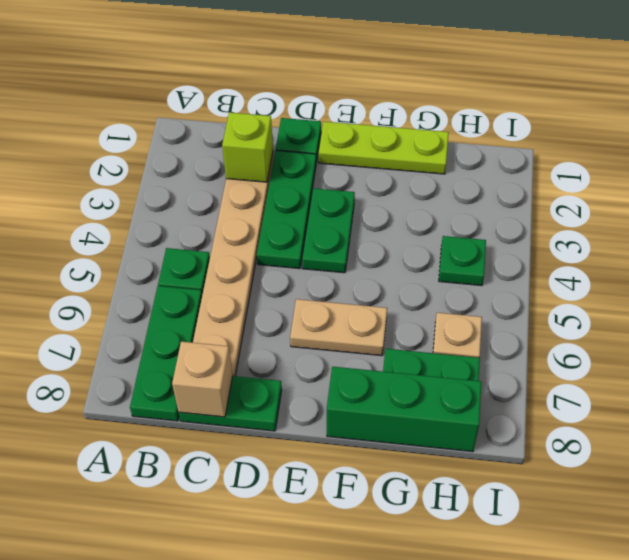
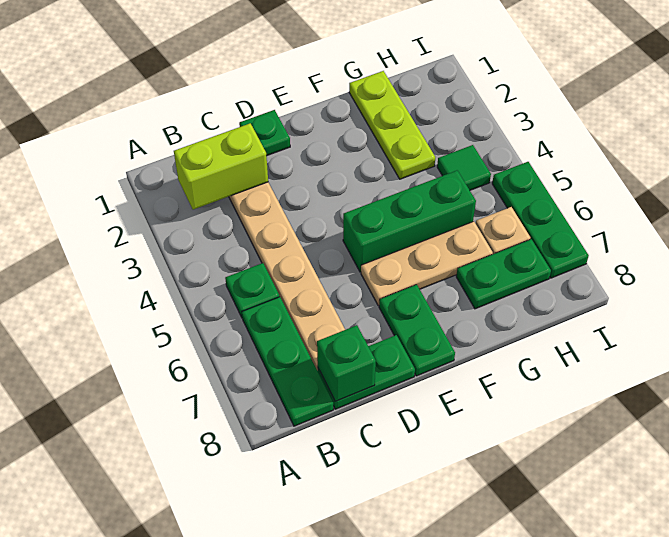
lime 1x1 brick [222,112,273,182] -> lime 1x2 brick [174,123,268,210]
tan 1x1 brick [172,342,233,417] -> green 1x1 brick [317,325,376,401]
green 1x3 plate [257,151,316,269] -> green 1x3 plate moved to [492,162,589,278]
lime 1x3 plate [318,121,449,174] -> lime 1x3 plate turned to [349,71,435,179]
green 1x2 plate [302,188,355,273] -> green 1x2 plate moved to [379,285,455,376]
tan 1x2 plate [290,299,387,356] -> tan 1x3 plate [361,221,493,306]
green 1x3 brick [327,367,481,452] -> green 1x3 brick moved to [343,171,476,272]
green 1x1 plate [439,236,486,286] -> green 1x1 tile [437,145,491,190]

